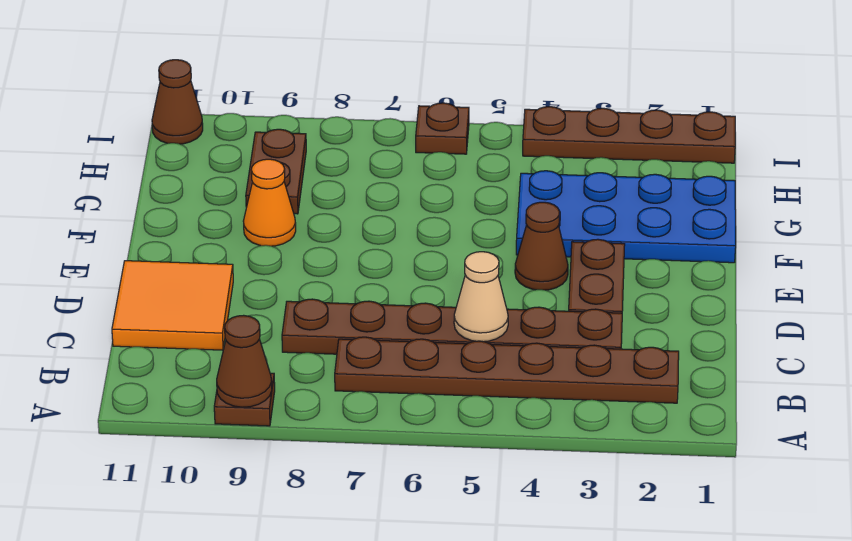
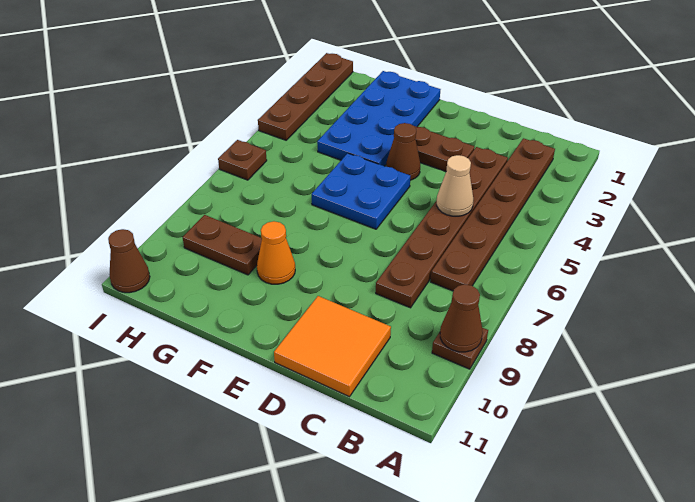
none -> blue 2x2 plate [311,153,411,229]

